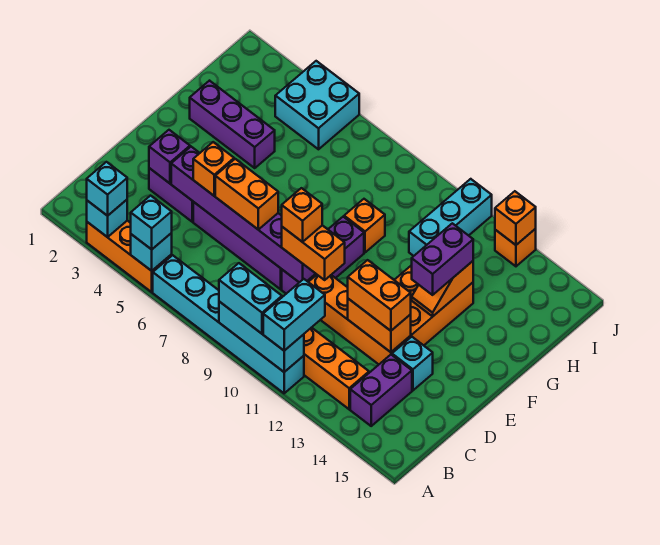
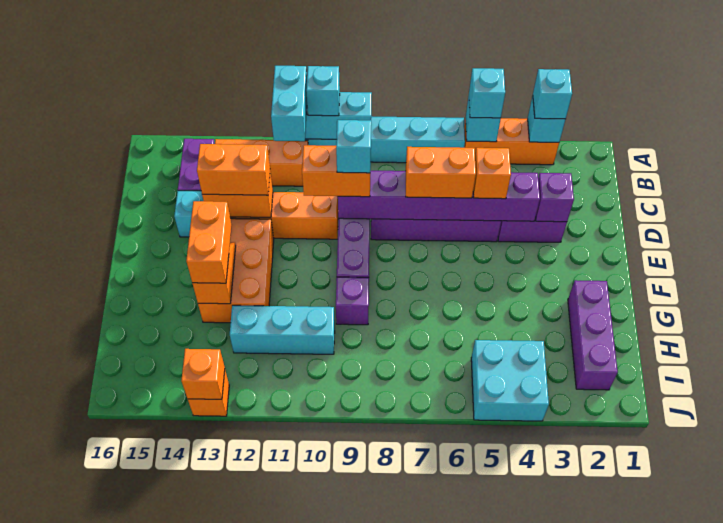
cyan 1x2 brick [219,263,282,334] -> cyan 1x1 brick [306,66,340,116]
orange 1x1 brick [282,188,322,242] -> cyan 1x1 brick [336,120,371,173]
purple 1x2 brick [412,223,473,295] -> orange 1x2 brick [186,201,232,283]
purple 1x3 brick [190,81,275,168] -> purple 1x3 brick turned to [568,280,618,390]
orange 1x1 brick [344,199,385,252] -> purple 1x1 brick [336,277,369,325]
cyan 1x3 brick [409,179,492,256] -> cyan 1x3 brick turned to [230,305,335,354]

